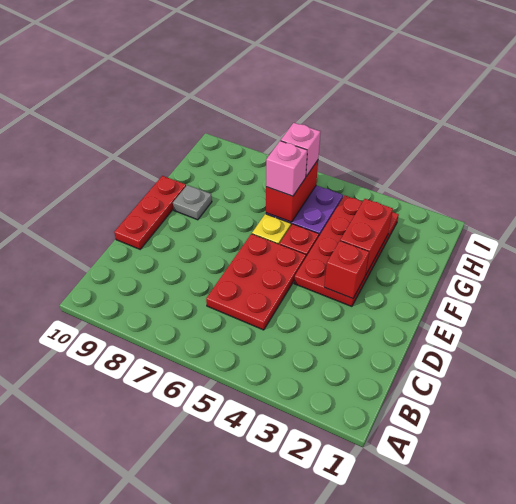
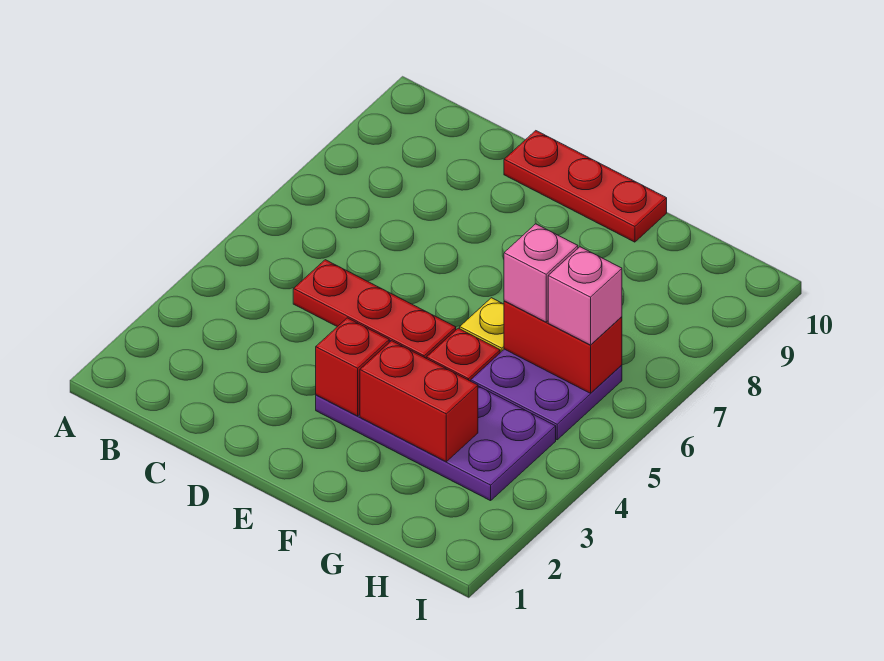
red 2x3 plate [206,234,306,330] -> red 1x3 plate [293,260,456,358]
red 2x4 plate [294,195,399,306] -> purple 2x4 plate [316,340,556,501]
grey 1x1 plate [173,185,212,220] -> none

